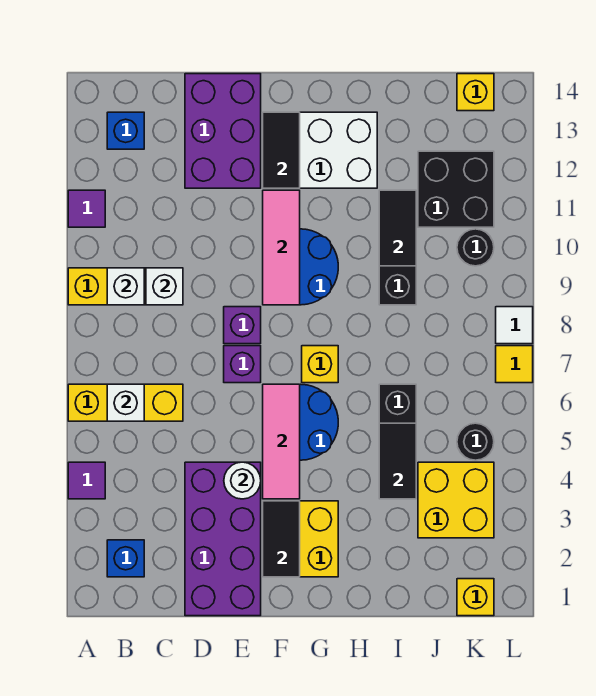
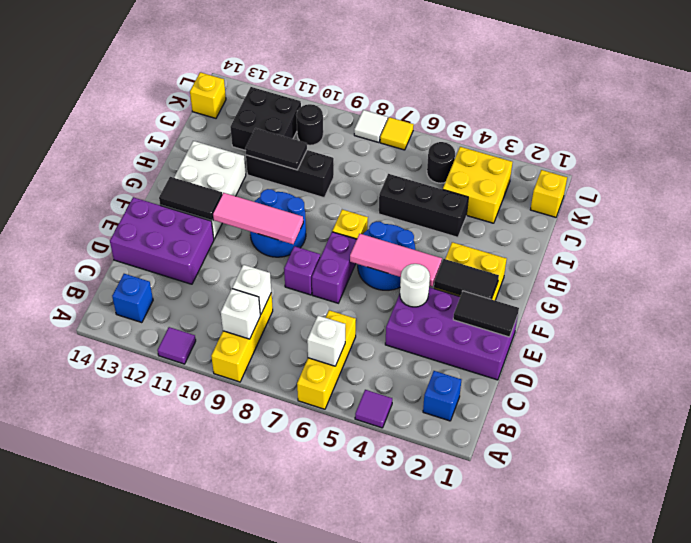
purple 1x1 brick [224,346,261,383] -> purple 1x2 brick [312,232,357,303]
black 1x2 tile [379,423,416,499] -> black 1x2 tile moved to [453,291,519,337]

